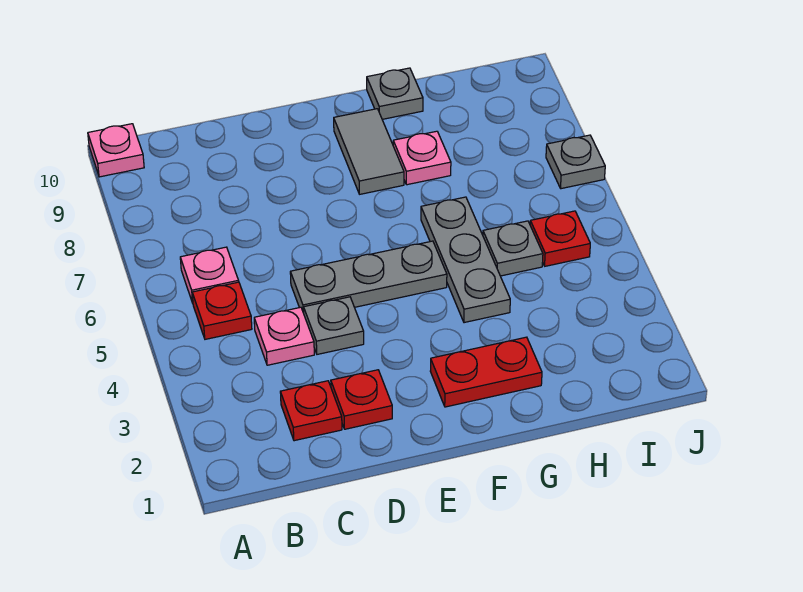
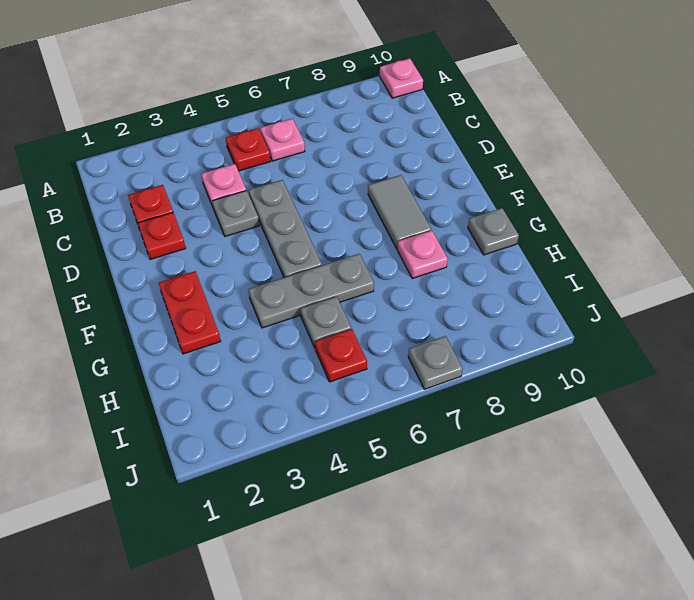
grey 1x2 tile [334,109,404,194] -> grey 1x2 tile turned to [368,175,431,249]

